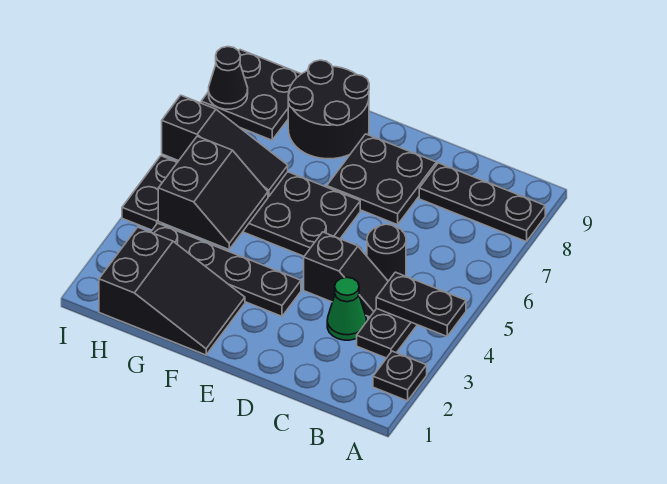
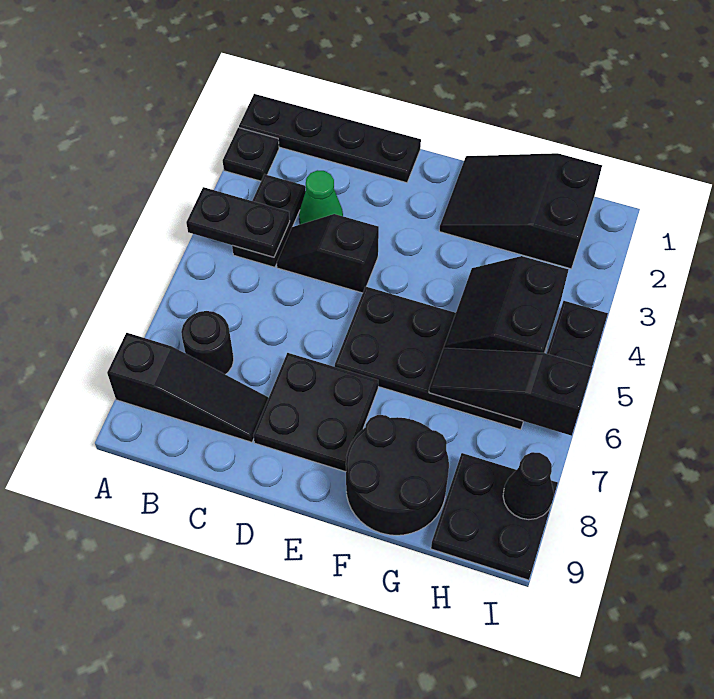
black 1x3 plate [419,163,545,242] -> black 1x3 slope [107,333,268,442]
black 1x1 round brick [367,224,406,281] -> black 1x1 round brick moved to [181,311,234,375]
black 1x4 plate [151,223,301,316] -> black 1x4 plate moved to [239,94,421,183]

